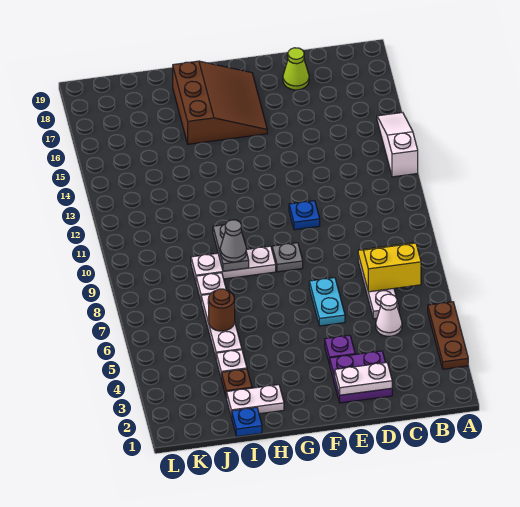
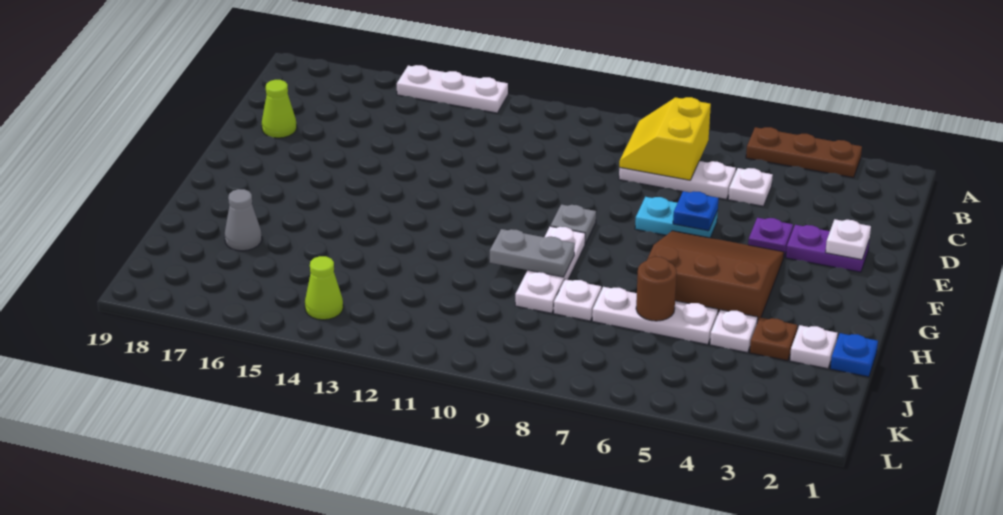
white 1x3 slope [377,112,418,177] -> white 1x3 plate [397,65,508,113]
white 1x1 cone [376,294,402,336] -> white 1x1 plate [728,168,773,206]
purple 2x2 plate [330,351,392,403] -> purple 1x2 plate [786,225,870,272]
white 1x2 plate [335,363,392,395] -> white 1x1 plate [825,219,871,260]
blue 1x1 plate [289,201,320,230] -> blue 1x1 plate moved to [673,191,719,231]
brown 3x3 slope [173,61,267,144] -> brown 3x3 slope moved to [647,231,784,322]
white 1x2 plate [227,385,284,417] -> white 1x1 plate [790,325,838,369]
grey 1x1 cone [220,220,246,262] -> grey 1x1 cone moved to [225,189,262,251]
none -> lime 1x1 cone [305,256,343,320]

